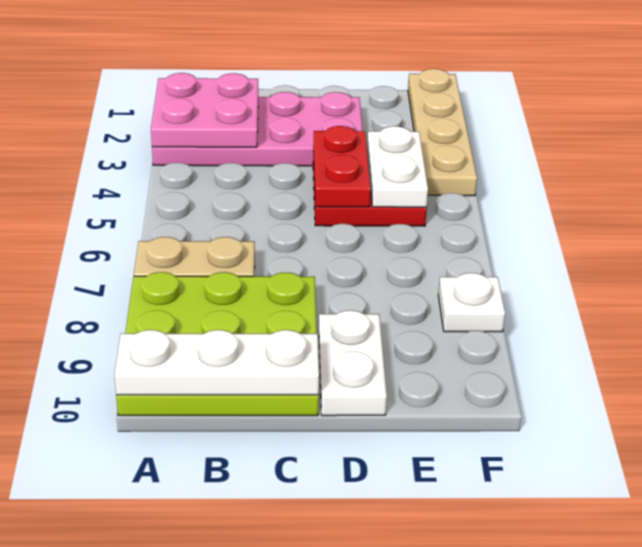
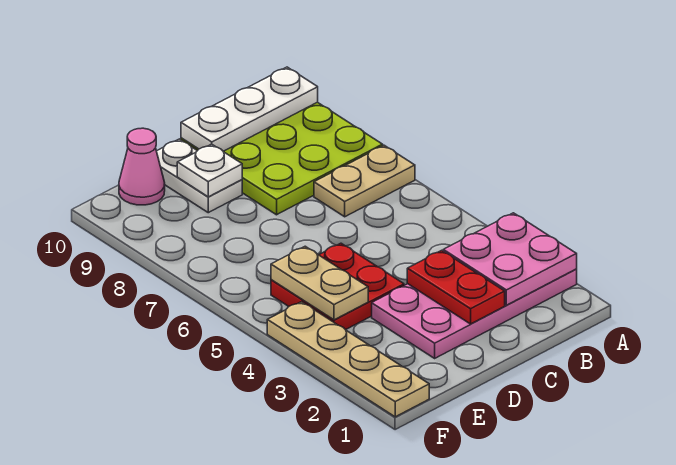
red 1x2 plate [313,126,371,207] -> red 1x2 plate moved to [407,250,505,324]
white 1x2 plate [367,126,428,207] -> tan 1x2 plate [271,246,368,320]
none -> pink 1x1 cone [119,128,165,205]
white 1x1 plate [438,273,505,332] -> white 1x1 plate moved to [177,144,242,197]

